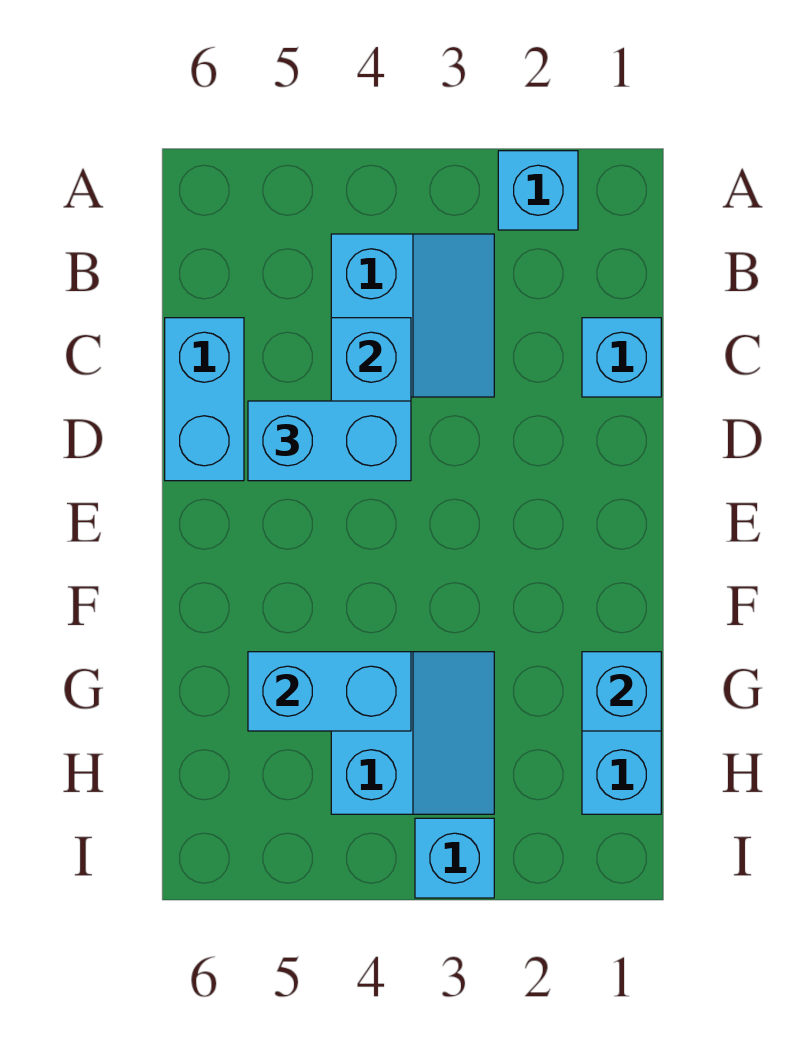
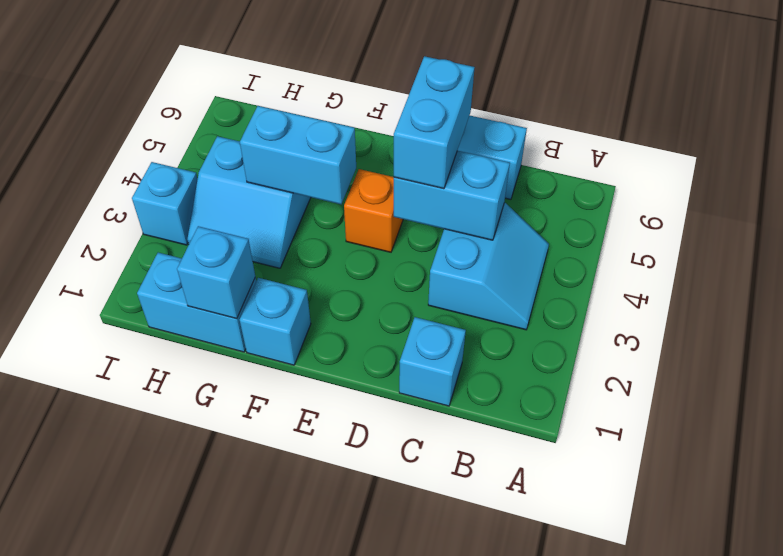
cyan 1x1 brick [498,151,578,230] -> cyan 1x1 brick moved to [240,278,311,365]
cyan 2x2 slope [331,234,494,397] -> cyan 2x2 slope turned to [428,203,549,330]
none -> orange 1x1 brick [344,169,403,252]
cyan 1x2 brick [248,652,411,731] -> cyan 1x2 brick turned to [240,106,356,204]

